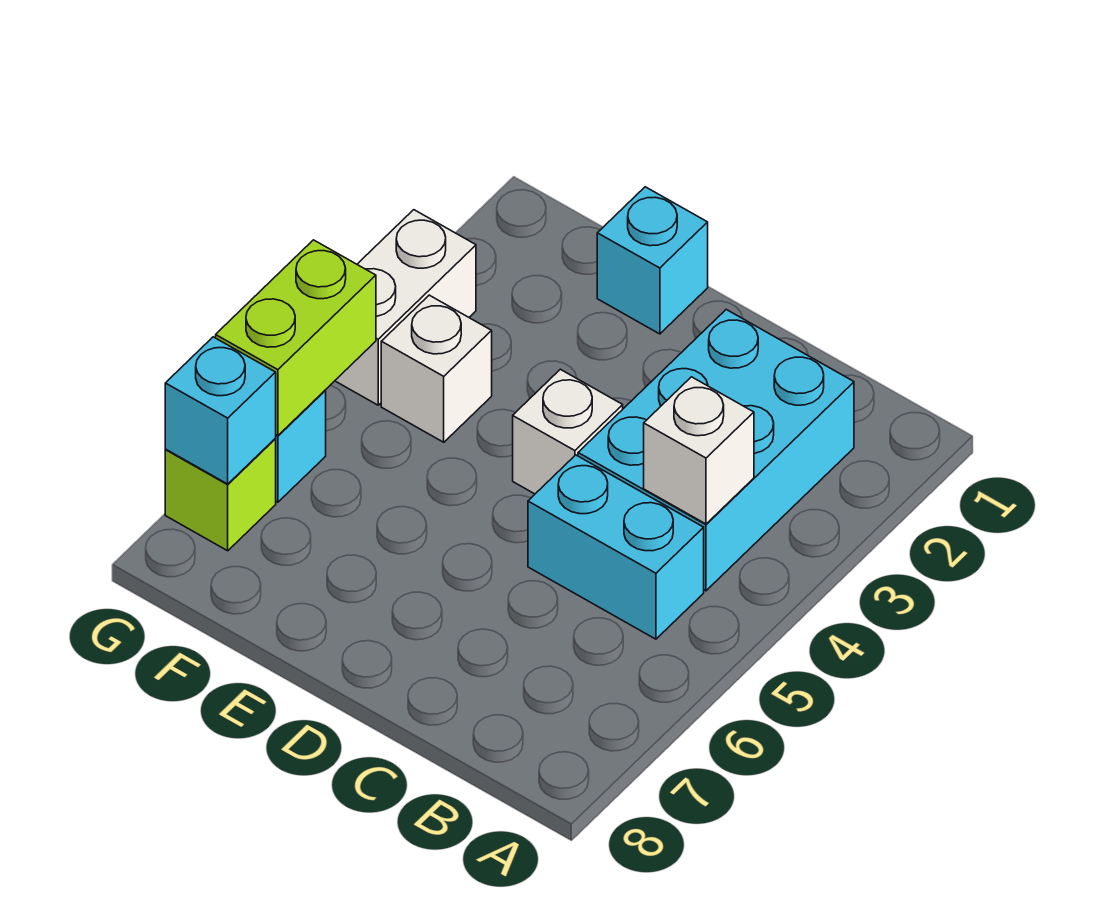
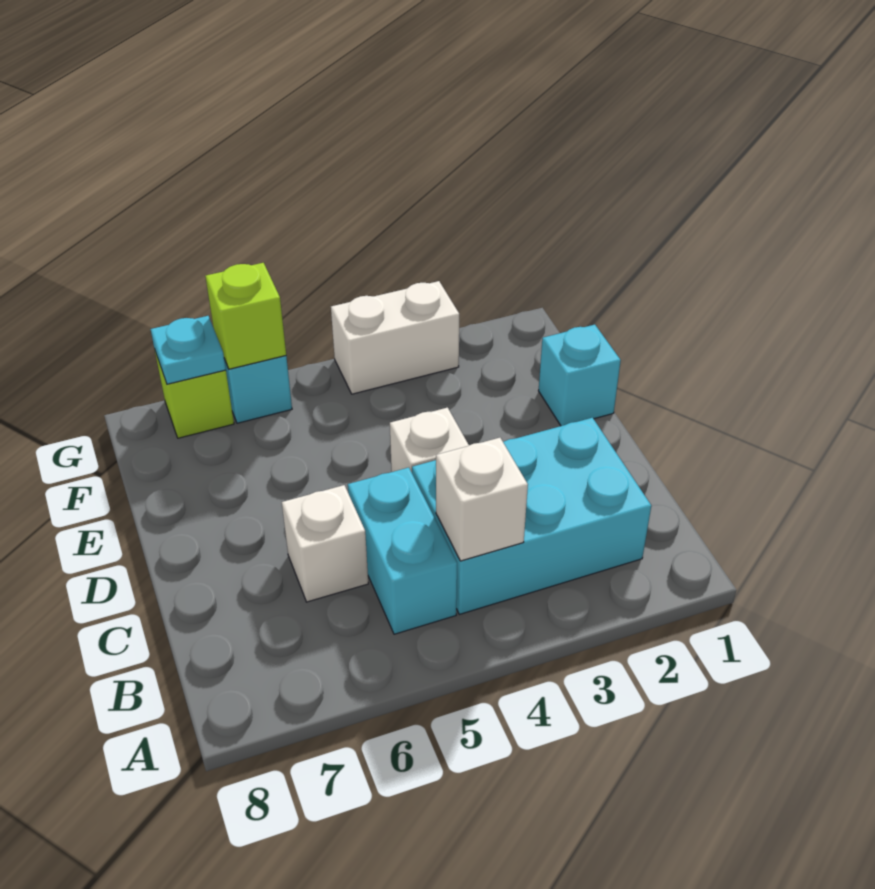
white 1x1 brick [381,295,492,442] -> white 1x1 brick moved to [282,485,368,602]
lime 1x2 brick [216,240,376,436] -> lime 1x1 brick [205,263,286,369]
cyan 1x1 brick [165,337,276,484] -> cyan 1x1 plate [151,316,226,384]

